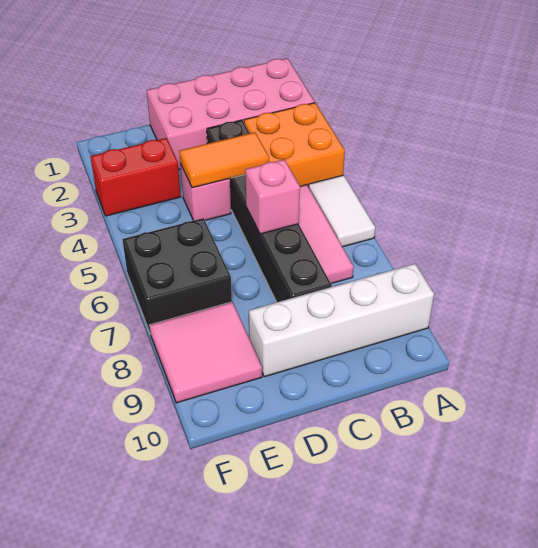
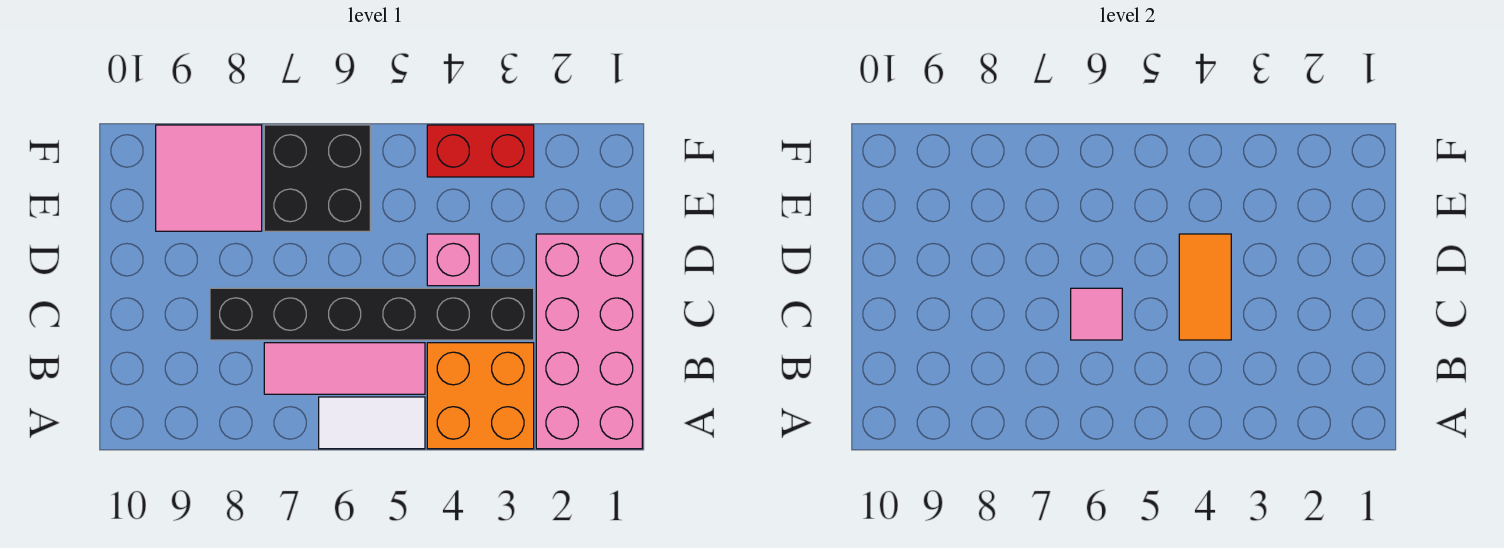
white 1x4 brick [249,264,434,377] -> none
pink 1x1 brick [245,159,300,234] -> pink 1x1 tile [1071,288,1122,340]
red 1x2 brick [90,138,181,216] -> red 1x2 brick turned to [427,125,534,177]

